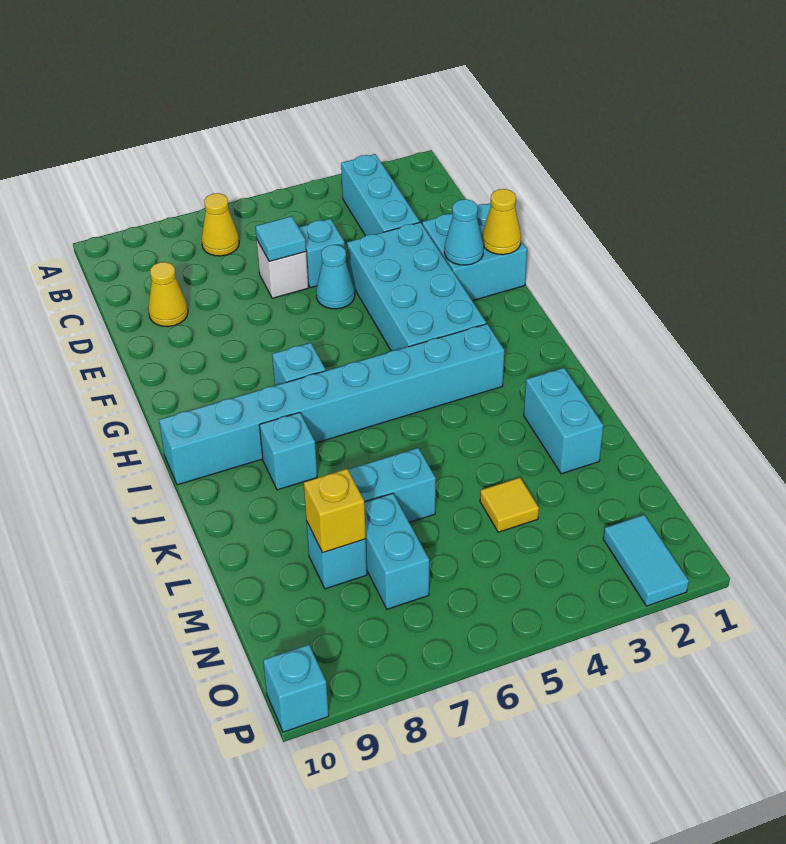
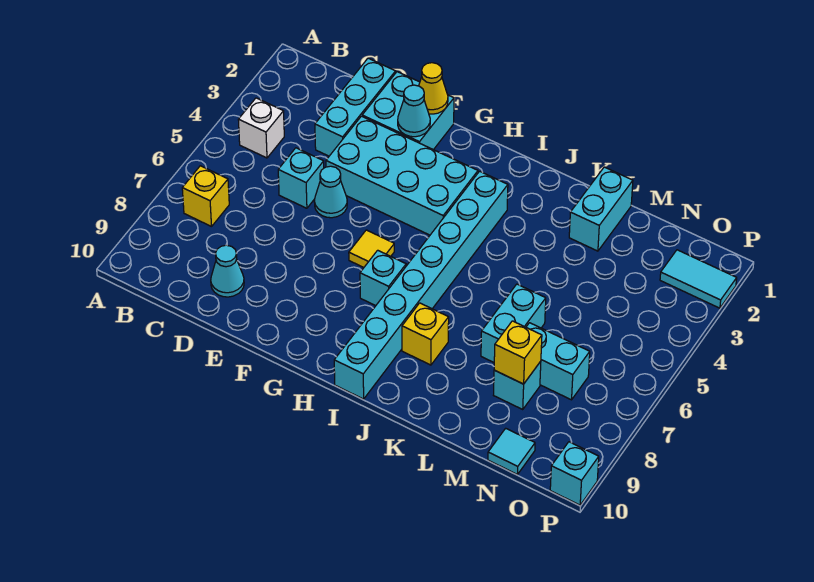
cyan 1x3 brick [341,154,420,236] -> cyan 1x3 brick turned to [315,58,396,156]
yellow 1x1 cone [201,193,239,256] -> yellow 1x1 brick [182,166,229,227]
white 1x1 brick [256,239,308,298] -> white 1x1 brick moved to [238,98,284,158]
cyan 1x1 tile [255,216,306,261] -> cyan 1x1 tile moved to [488,428,535,474]
yellow 1x1 cone [148,262,188,327] -> cyan 1x1 cone [211,245,244,297]
cyan 1x1 brick [259,412,317,490] -> yellow 1x1 brick [402,303,449,365]
cyan 1x2 brick [524,368,604,474] -> cyan 1x2 brick turned to [569,167,633,251]
yellow 1x1 tile [480,478,539,532] -> yellow 1x1 tile moved to [349,230,394,267]

